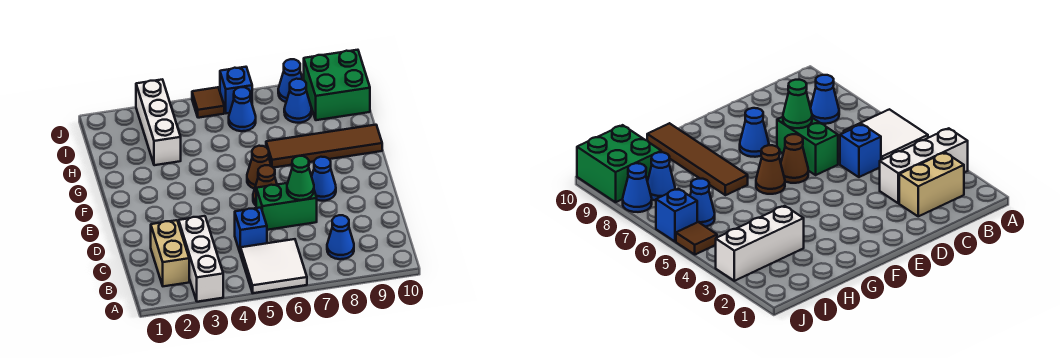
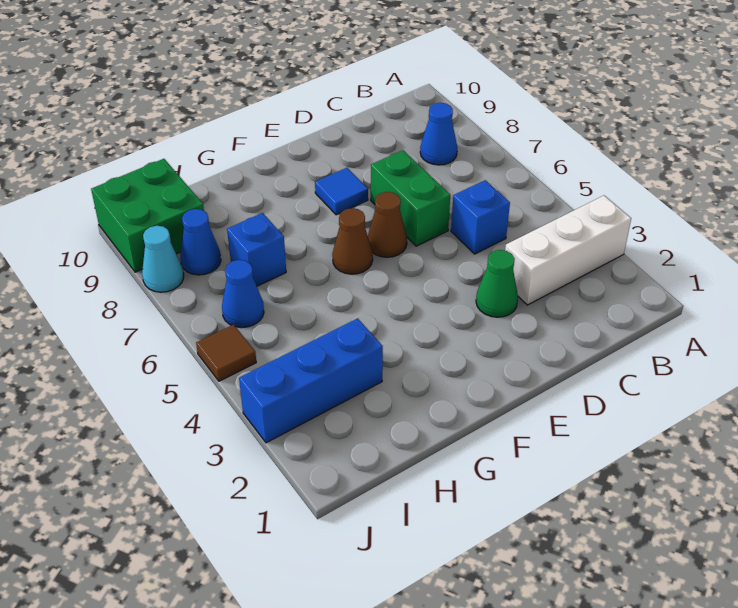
white 2x2 tile [241,239,307,293] -> none
tan 1x2 brick [151,220,189,286] -> none
green 1x1 cone [287,156,314,200] -> green 1x1 cone moved to [476,250,518,317]
blue 1x1 cone [312,157,336,201] -> blue 1x1 tile [315,168,368,215]
brown 1x4 tile [266,125,382,168] -> none
white 1x3 brick [136,80,181,165] -> blue 1x3 brick [239,318,383,443]
blue 1x1 brick [220,67,252,113] -> blue 1x1 brick moved to [227,213,286,286]
blue 1x1 cone [278,59,303,102] -> cyan 1x1 cone [142,226,184,292]

